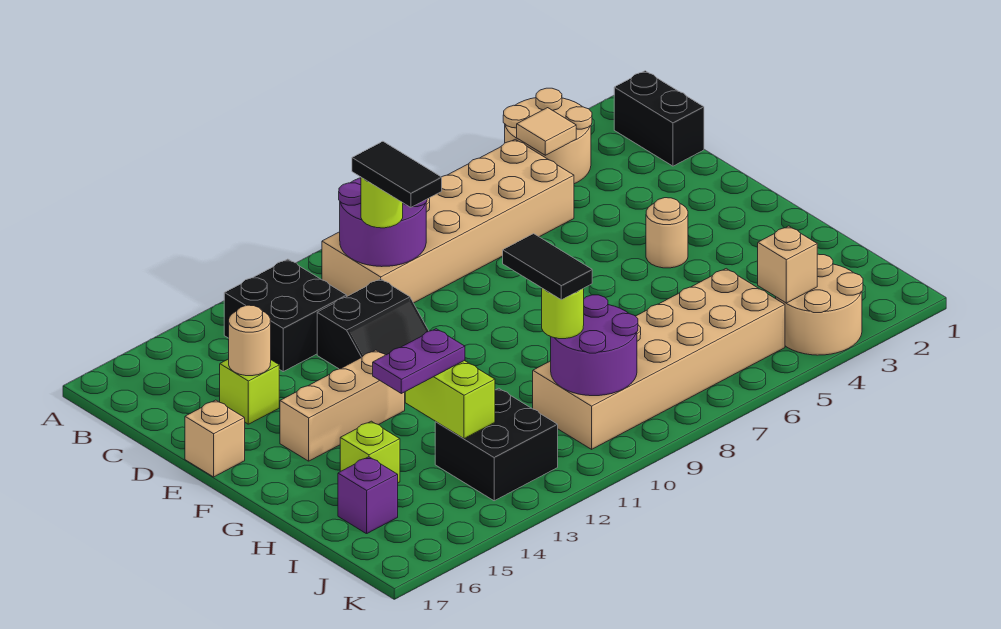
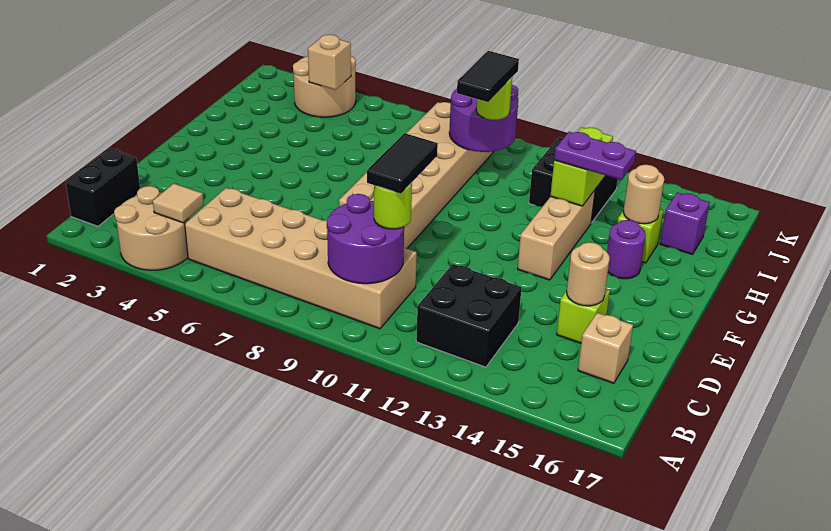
black 2x2 slope [317,279,429,369] -> none
tan 1x1 brick [185,400,245,477] -> tan 1x1 brick moved to [578,313,633,383]
tan 1x1 round brick [646,198,688,268] -> tan 1x1 round brick moved to [623,165,664,224]
tan 1x3 brick [280,350,405,461] -> tan 1x3 brick turned to [518,190,595,280]
none -> purple 1x1 round brick [607,220,646,279]
tan 2x6 brick [533,269,785,449] -> tan 2x6 brick turned to [339,102,493,248]

